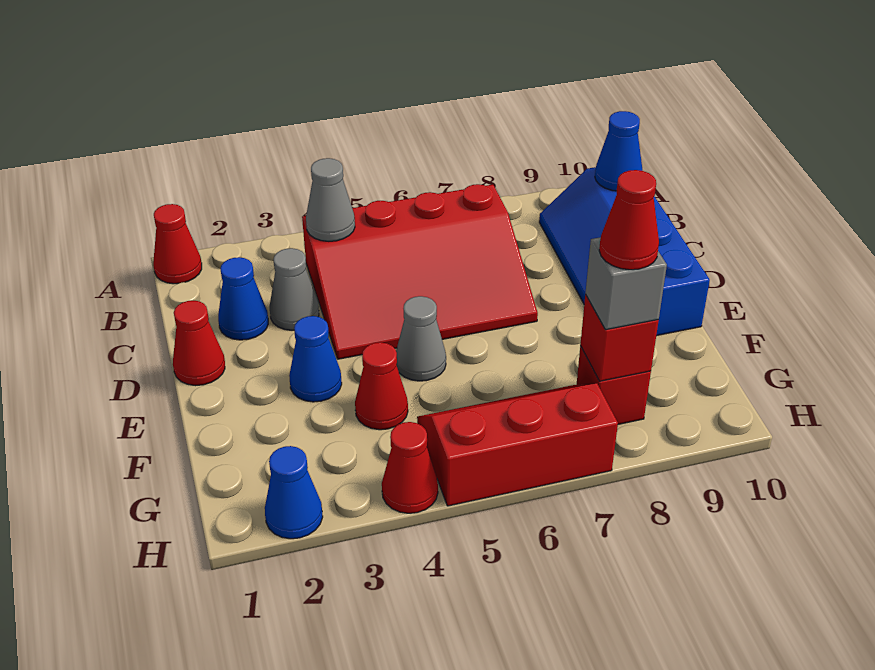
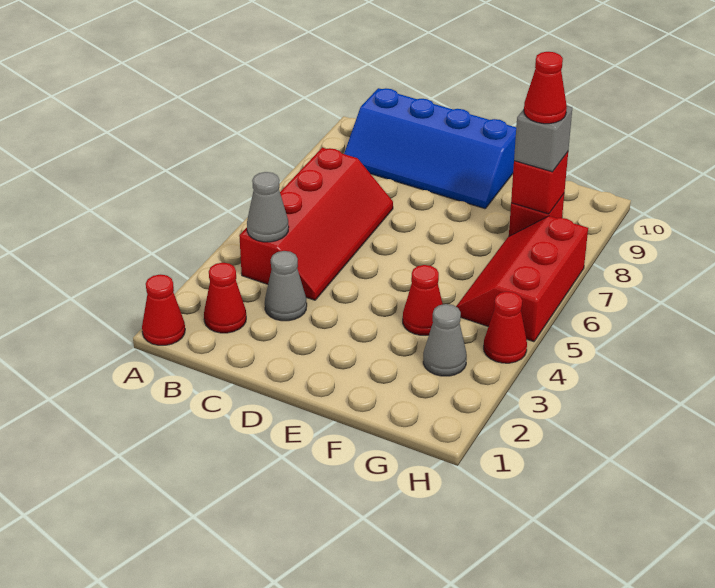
red 3x4 slope [302,184,538,359] -> red 2x4 slope [239,148,393,300]
blue 1x1 cone [595,111,642,191] -> none
blue 1x1 cone [218,257,268,340] -> none
red 1x1 cone [173,301,225,386] -> red 1x1 cone moved to [204,263,246,333]
blue 1x1 cone [289,316,342,402] -> none
grey 1x1 cone [396,296,446,381] -> grey 1x1 cone moved to [423,304,467,376]
blue 1x1 cone [265,446,323,539] -> none

